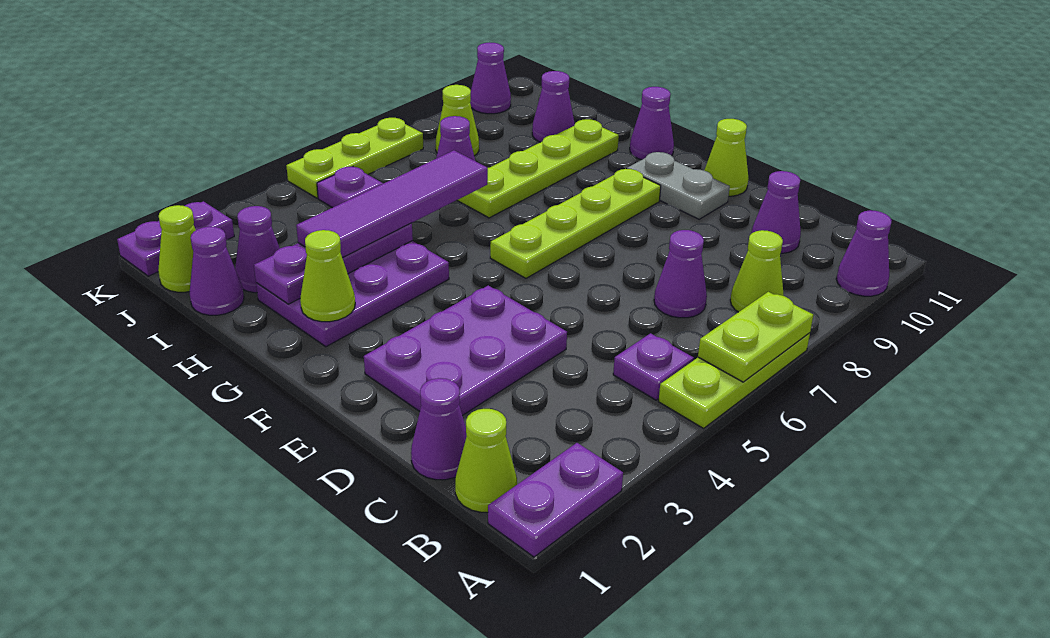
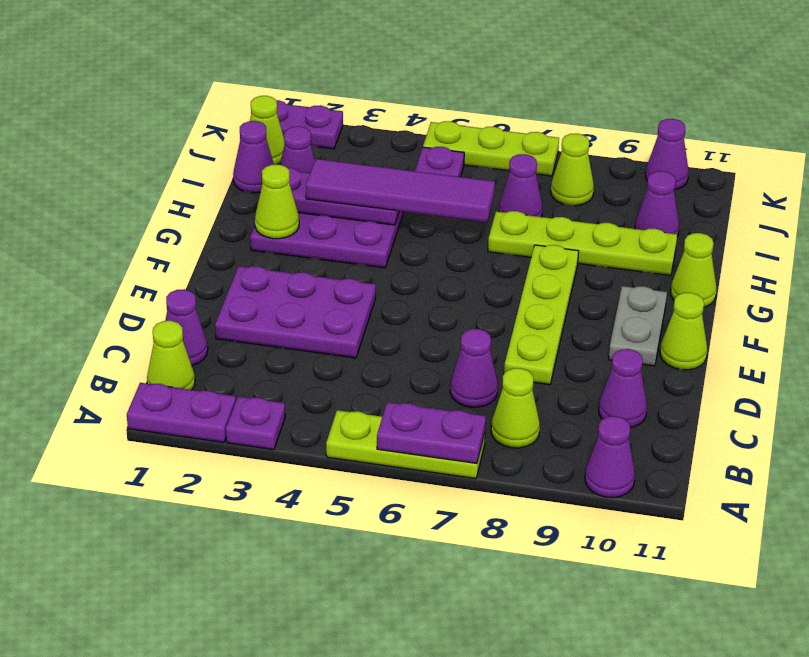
lime 1x2 plate [698,292,813,382] -> purple 1x2 plate [377,402,486,463]
purple 1x1 plate [613,333,694,400] -> purple 1x1 plate moved to [226,396,285,450]
lime 1x4 plate [490,169,661,278] -> lime 1x4 plate turned to [504,245,579,385]
purple 1x1 cone [630,87,674,160] -> lime 1x1 cone [671,233,717,307]

